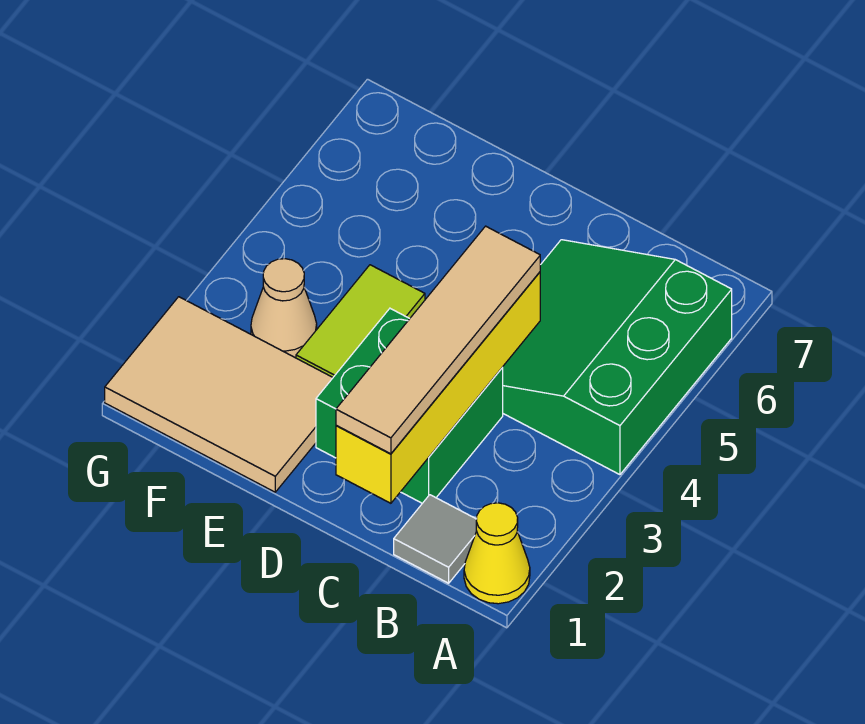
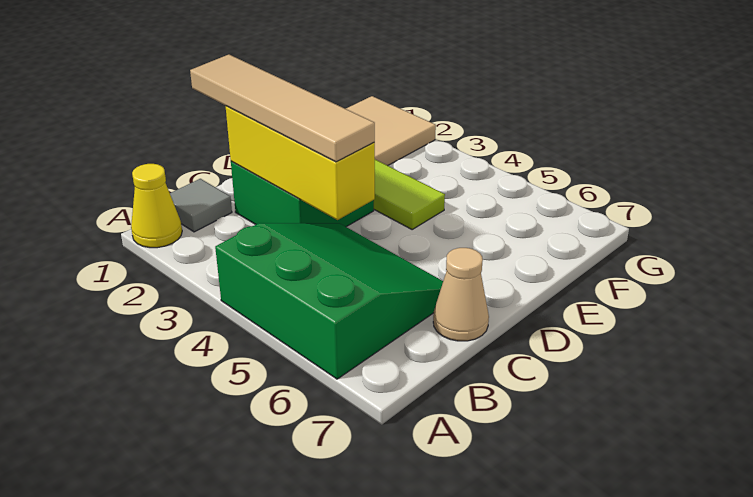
yellow 1x4 brick [336,272,540,503] -> yellow 1x3 brick [226,106,375,220]
tan 1x1 cone [251,259,317,358] -> tan 1x1 cone moved to [433,248,489,341]

